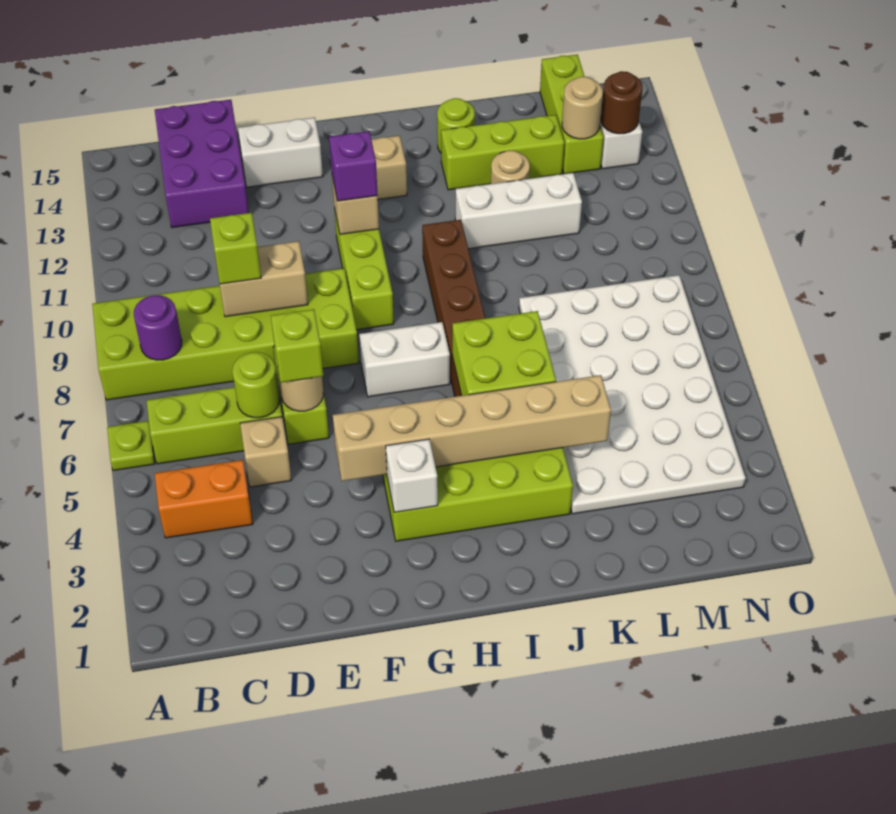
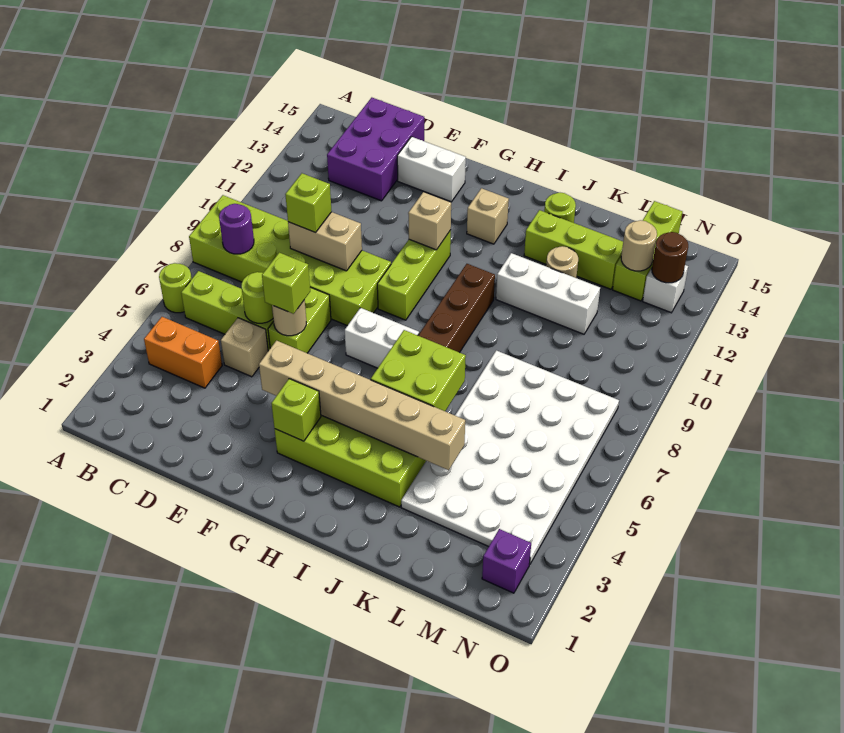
lime 1x1 plate [107,421,155,470] -> lime 1x1 round brick [159,263,192,313]
white 1x1 brick [386,439,438,512] -> lime 1x1 brick [271,379,321,441]
purple 1x1 brick [329,131,378,201] -> purple 1x1 brick moved to [482,529,531,593]

